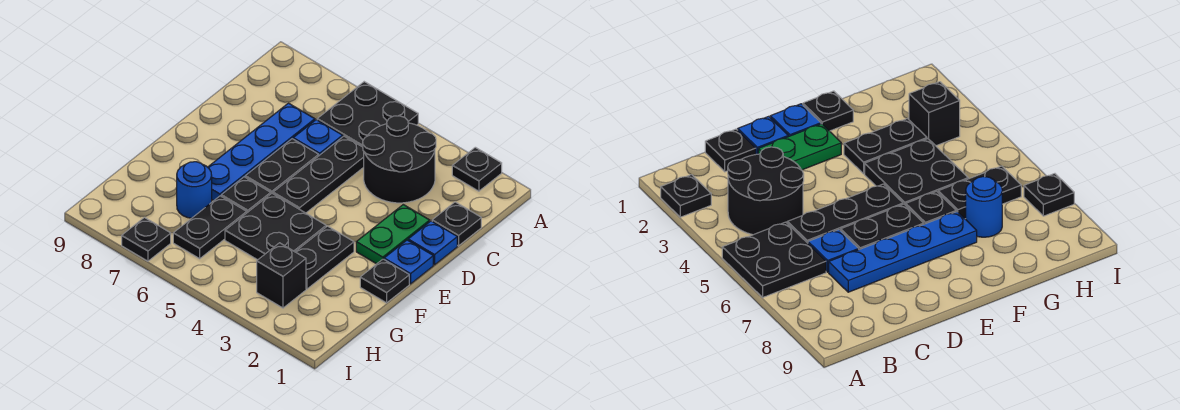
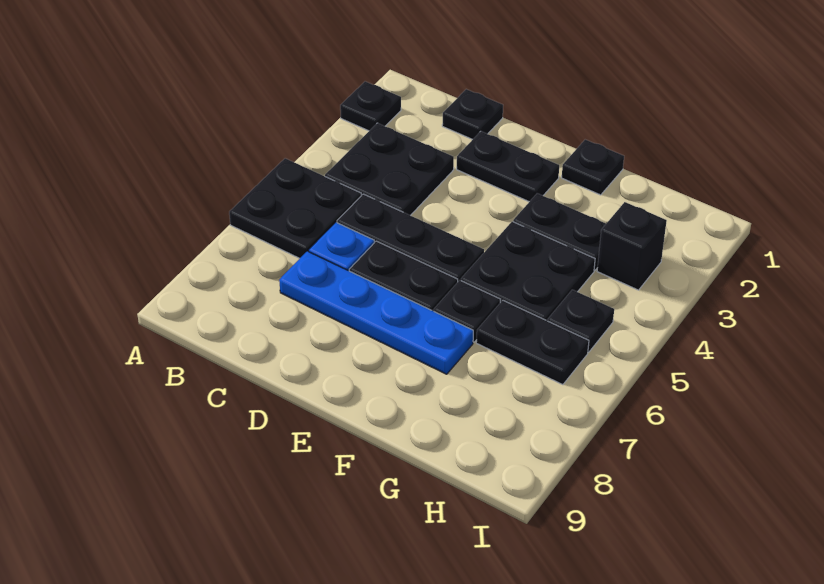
black 2x2 round brick [363,116,436,203] -> black 2x2 plate [325,123,454,216]
blue 1x1 plate [408,221,457,265] -> none
green 1x2 plate [356,205,430,264] -> black 1x2 plate [457,131,559,202]
blue 1x1 plate [384,240,433,284] -> none
blue 1x1 round brick [177,162,212,218] -> none
black 1x1 plate [122,218,171,261] -> black 1x1 plate moved to [548,290,614,352]

